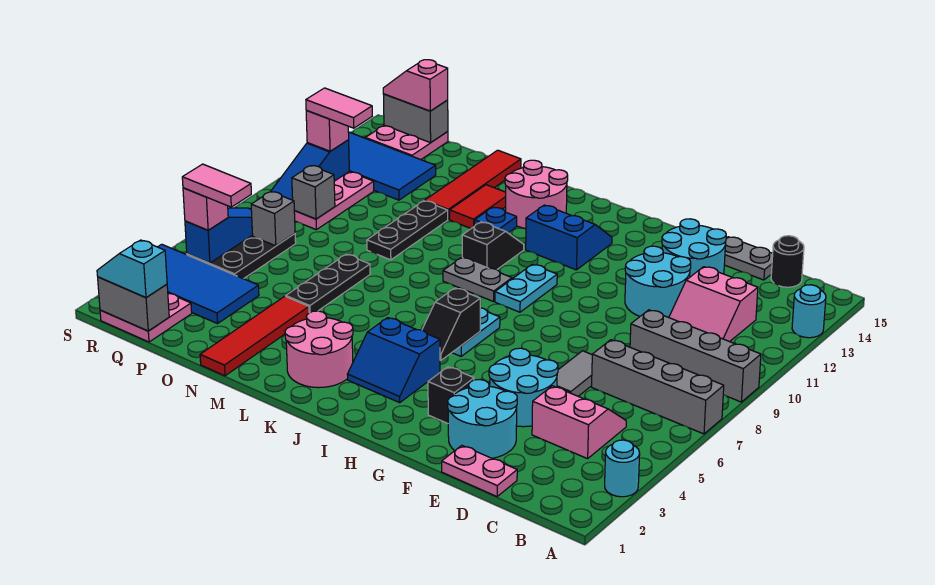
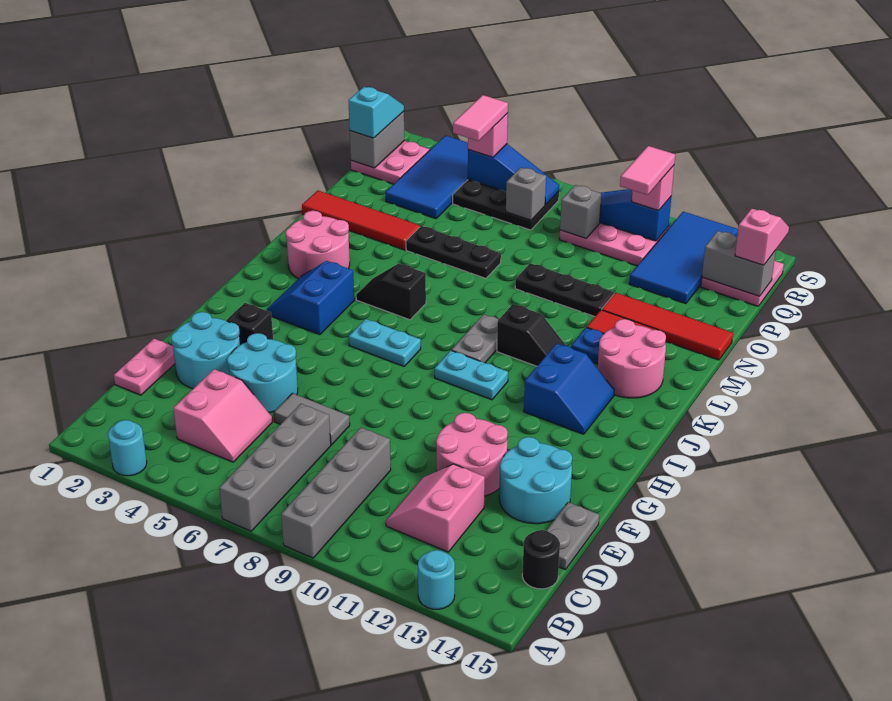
cyan 2x2 round brick [625,246,691,318] -> pink 2x2 round brick [436,413,508,496]
black 1x2 slope [422,288,480,360] -> black 1x2 slope moved to [356,263,426,320]
grey 1x2 brick [383,94,448,143] -> grey 1x2 brick turned to [702,231,776,296]

